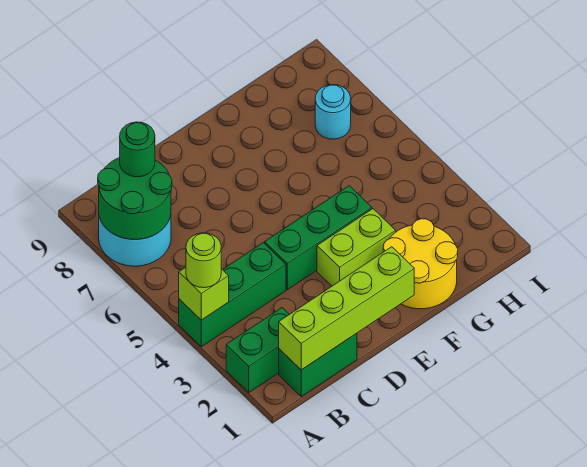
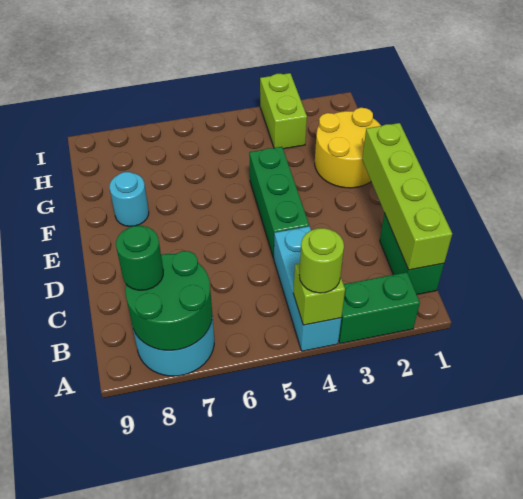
green 1x2 brick [226,308,289,392] -> green 1x2 brick turned to [339,272,420,344]
green 1x3 brick [179,243,286,347] -> cyan 1x3 brick [274,226,341,351]
lime 1x2 brick [317,209,396,286] -> lime 1x2 brick moved to [260,73,307,149]
cyan 1x1 round brick [315,85,351,139] -> cyan 1x1 round brick moved to [109,172,149,226]

